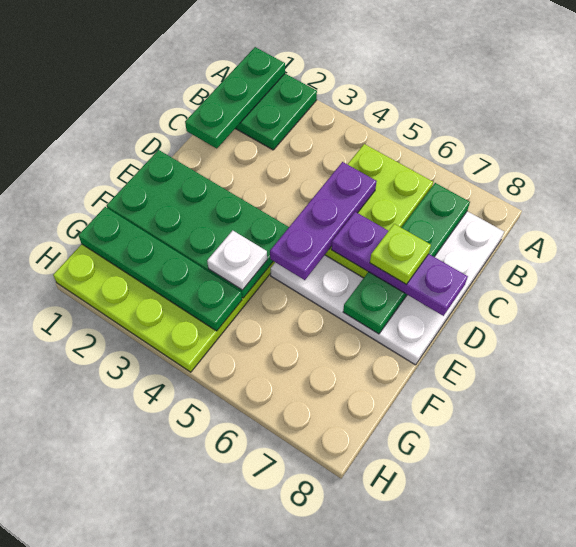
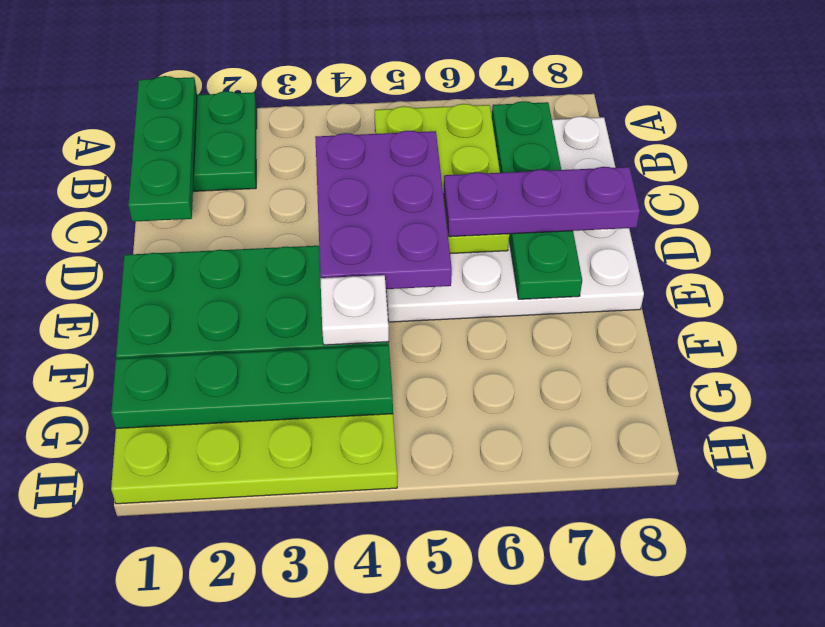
purple 1x3 plate [270,162,377,280] -> purple 2x3 plate [315,131,452,289]
lime 1x1 plate [370,224,431,284] -> none

